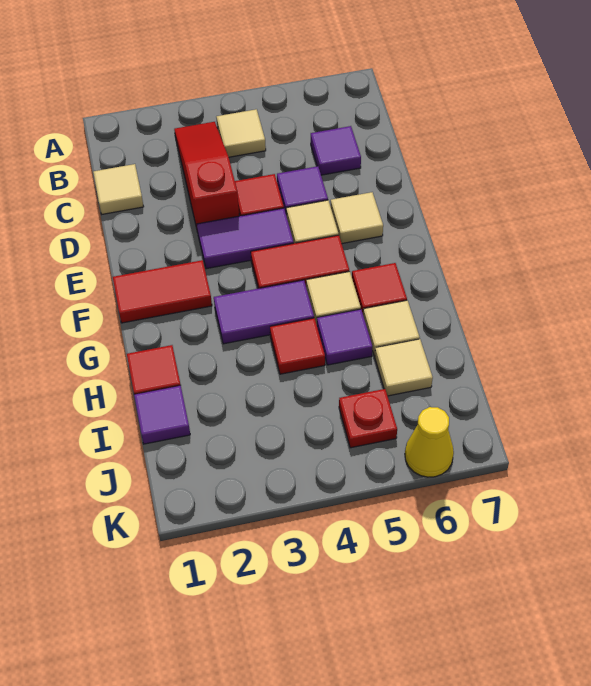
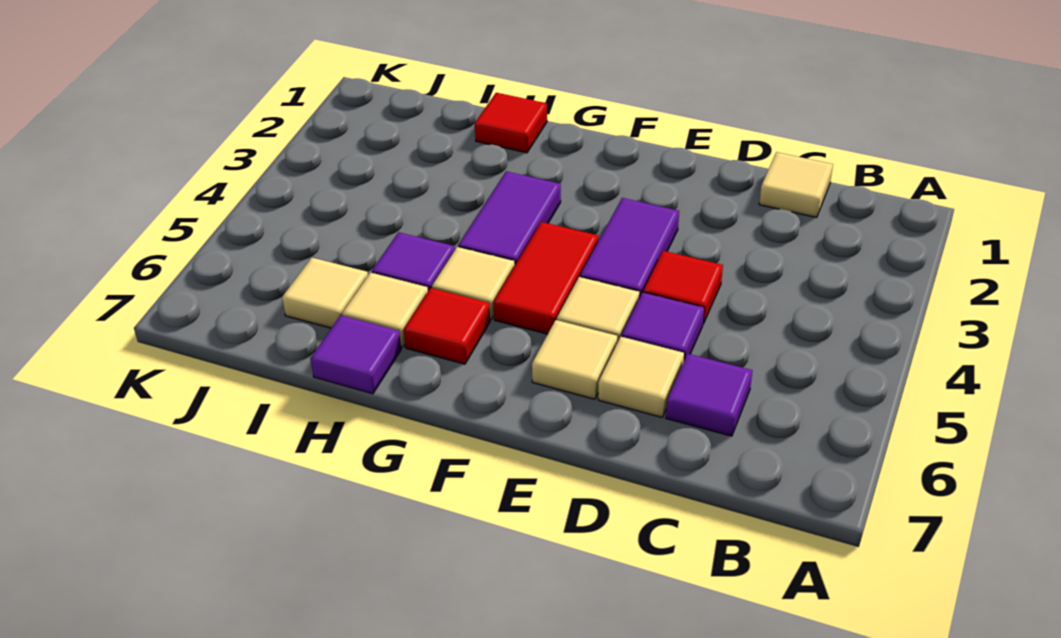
red 1x3 slope [174,122,239,232] -> none
tan 1x1 tile [216,109,266,157] -> tan 1x1 tile moved to [598,337,684,417]
red 1x2 tile [113,260,212,323] -> none
red 1x1 tile [270,318,325,374] -> none
purple 1x1 tile [134,385,190,444] -> purple 1x1 tile moved to [310,315,401,394]
red 1x1 plate [339,389,397,448] -> none
yellow 1x1 cone [405,407,454,477] -> none

